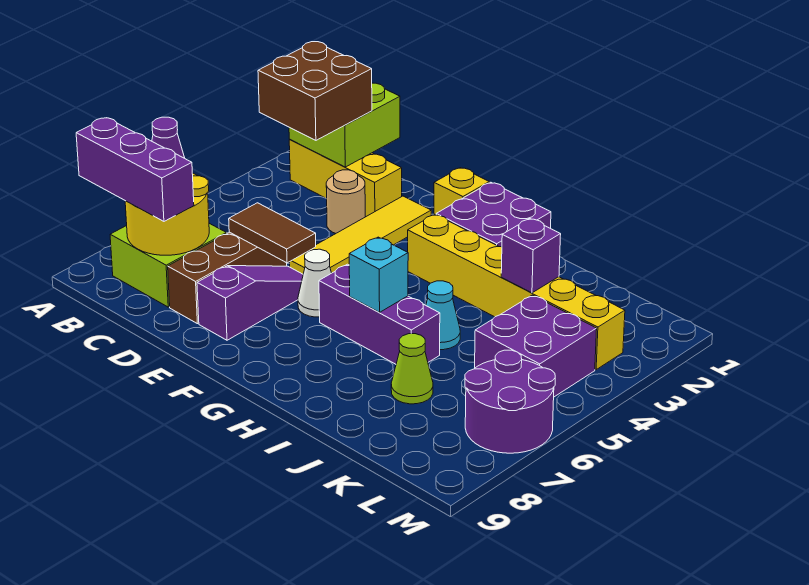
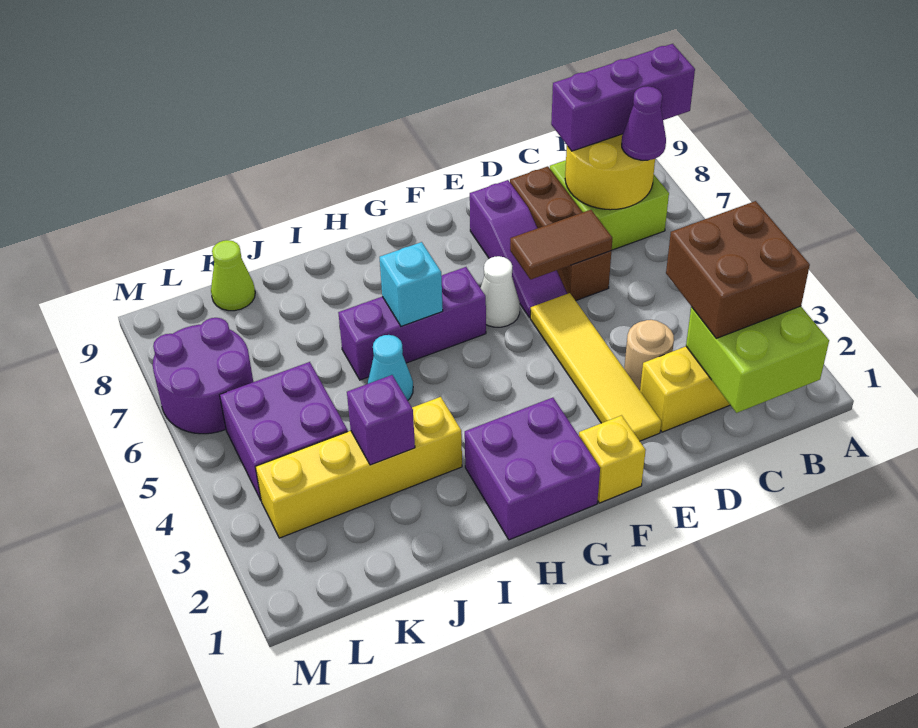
yellow 1x6 brick [408,214,625,370] -> yellow 1x4 brick [256,397,462,538]
lime 1x1 cone [391,334,433,404] -> lime 1x1 cone moved to [211,240,255,311]

